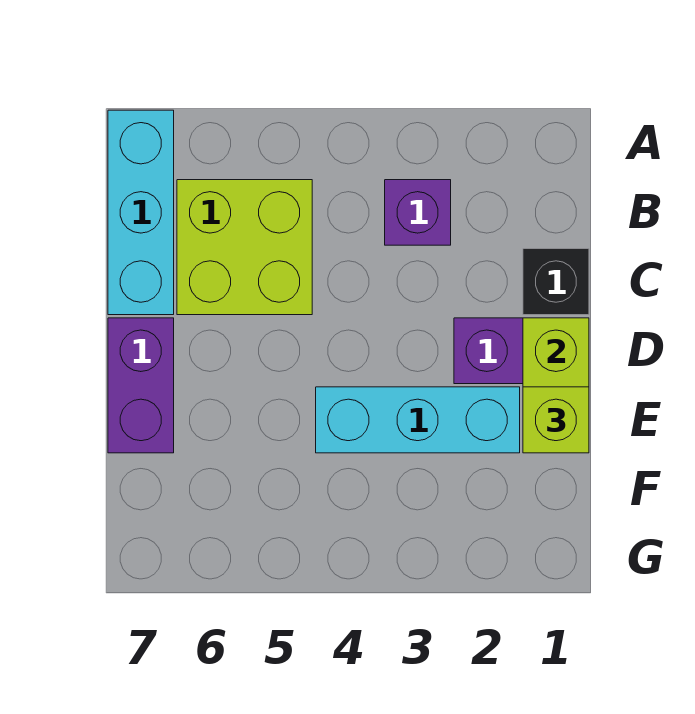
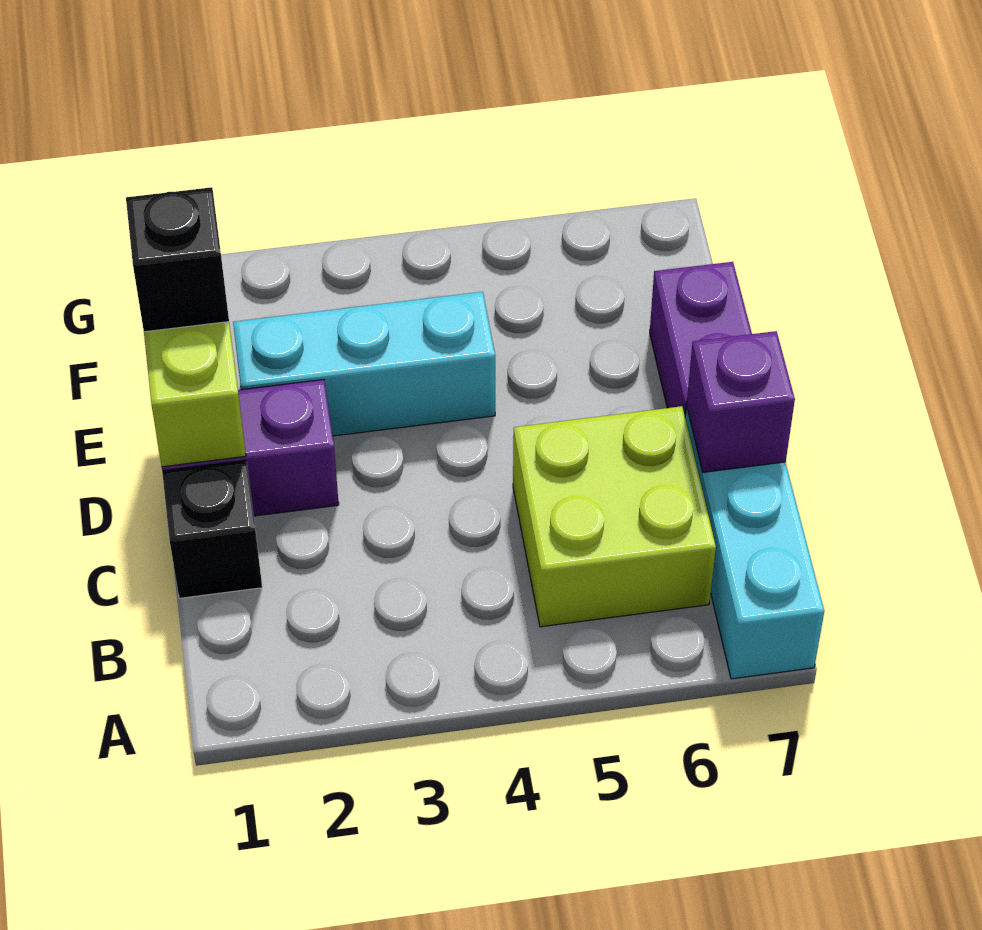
purple 1x1 brick [385,180,451,245] -> purple 1x1 brick moved to [687,331,795,472]
lime 1x1 brick [523,387,589,453] -> black 1x1 brick [126,187,229,332]

